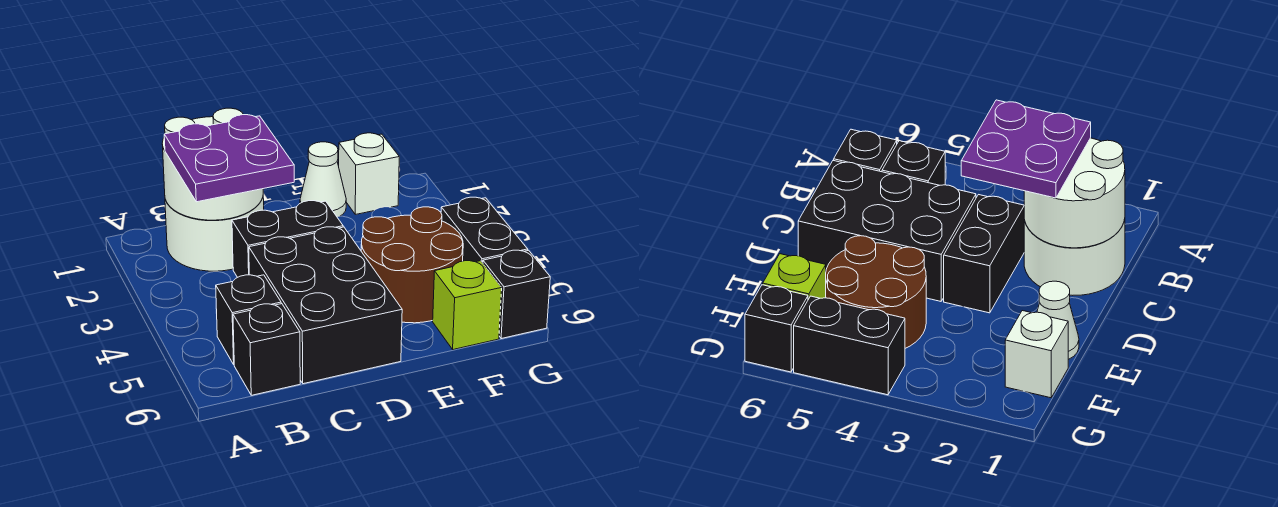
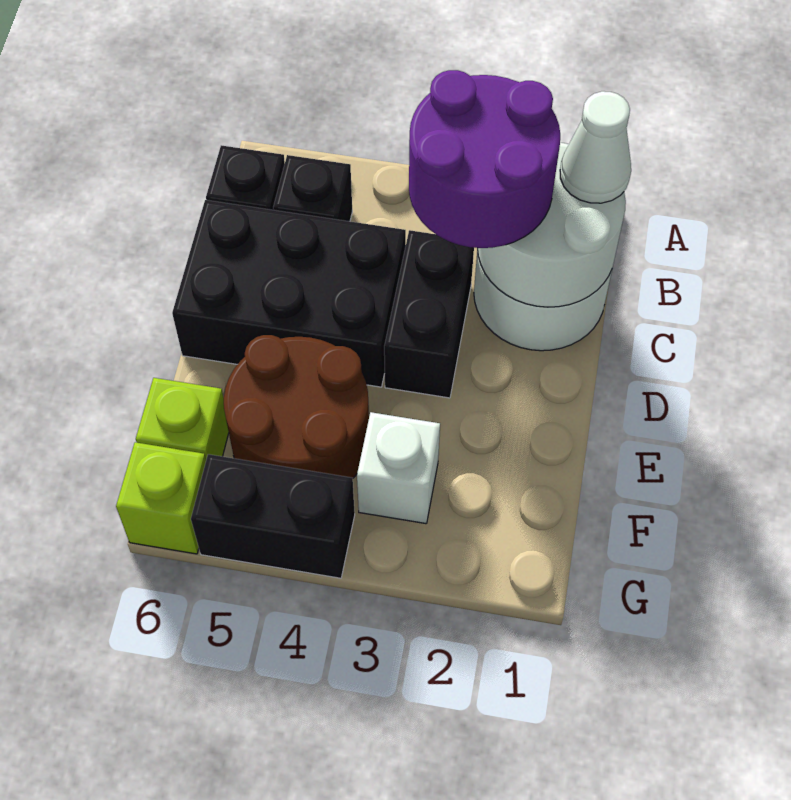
purple 2x2 plate [164,115,294,202] -> purple 2x2 round brick [409,70,560,248]
white 1x1 cone [300,142,346,217] -> white 1x1 cone moved to [560,91,631,203]
white 1x1 brick [339,133,399,214] -> white 1x1 brick moved to [357,412,440,524]
black 1x1 brick [483,250,550,339] -> lime 1x1 brick [116,442,206,554]

